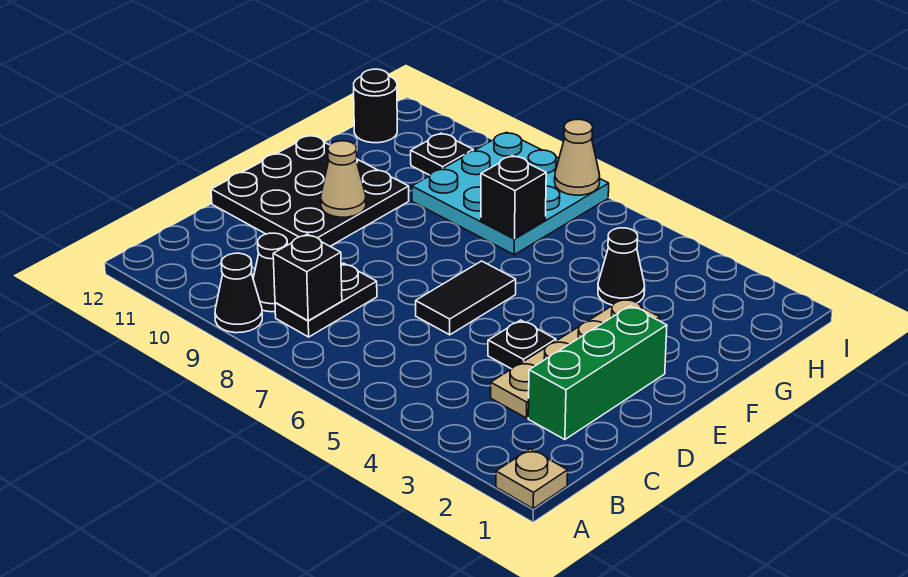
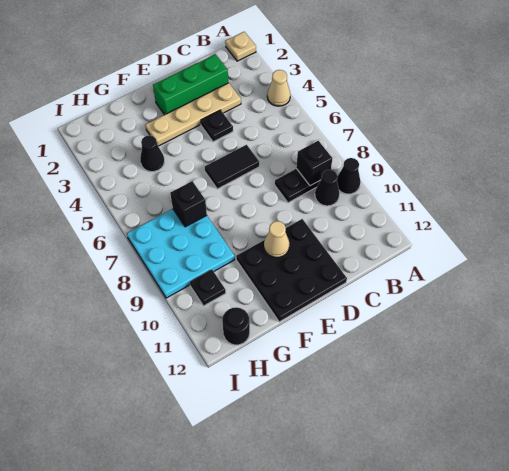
tan 1x1 cone [555,119,600,195] -> tan 1x1 cone moved to [267,70,290,106]

